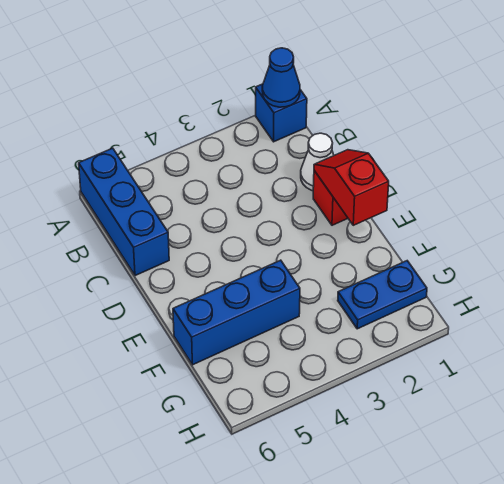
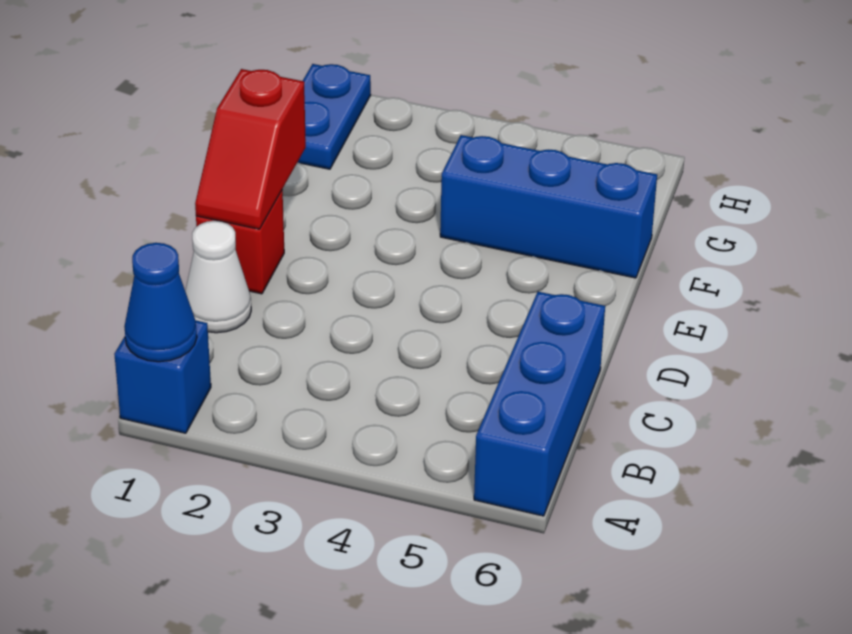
blue 1x2 plate [338,261,427,329] -> blue 1x2 plate turned to [298,64,371,169]

